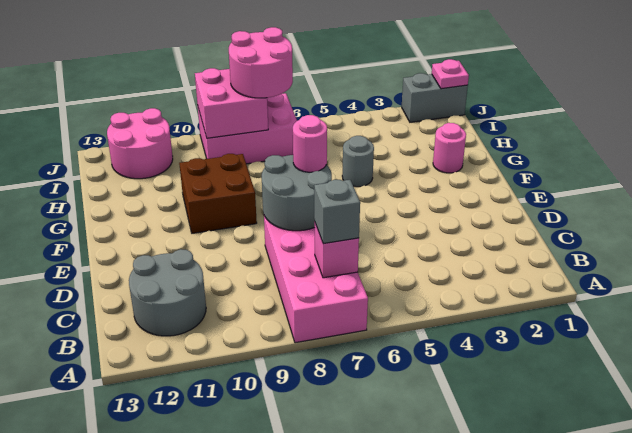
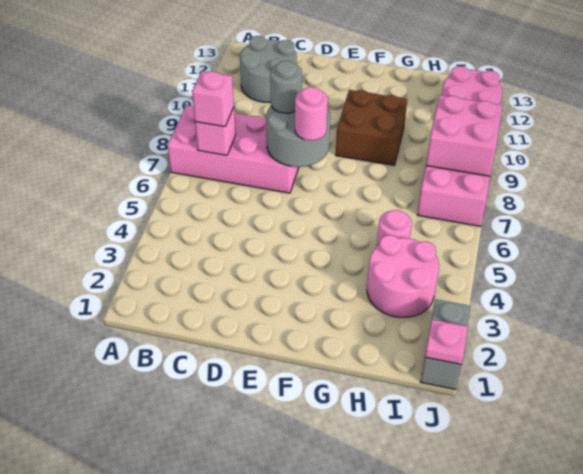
grey 1x1 brick [314,180,360,244] -> pink 1x1 brick [192,71,234,127]
pink 1x1 round brick [433,123,466,173] -> pink 1x1 round brick moved to [377,210,412,246]
grey 1x1 round brick [342,136,374,187] -> grey 1x1 round brick moved to [270,61,302,113]
pink 2x2 round brick [229,27,293,98] -> pink 2x2 round brick moved to [367,235,439,317]

